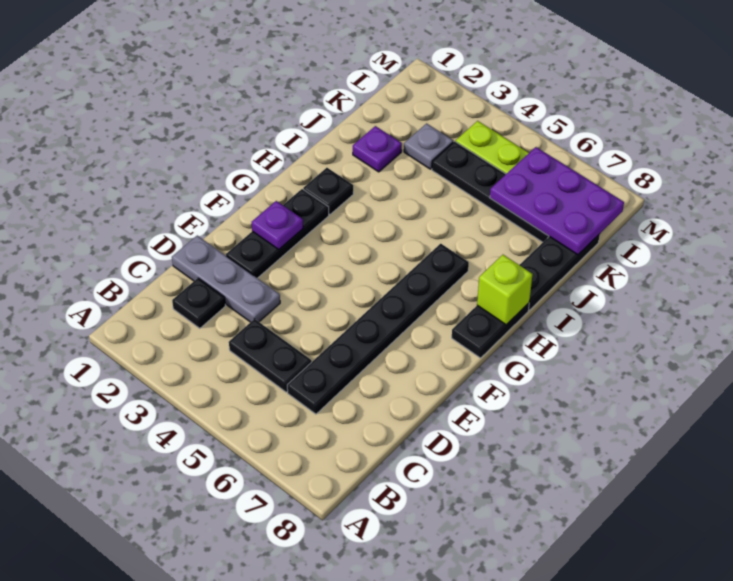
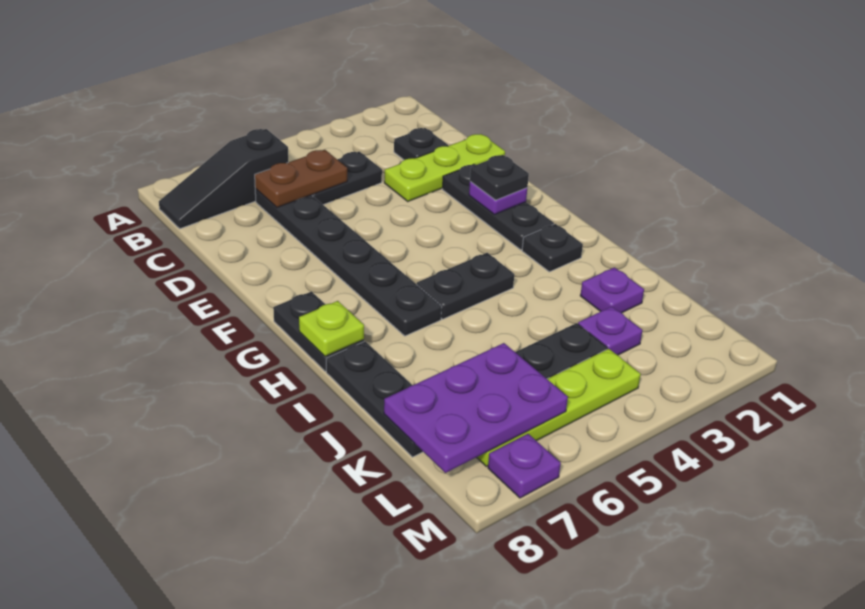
none -> black 1x3 slope [159,129,288,229]
none -> brown 1x2 plate [255,150,347,207]
grey 1x3 plate [172,236,280,322] -> lime 1x3 plate [384,134,505,201]
none -> black 1x1 plate [470,155,529,200]
none -> black 1x2 plate [417,253,514,319]
lime 1x1 brick [477,255,533,325] -> lime 1x1 plate [299,301,364,357]
grey 1x1 plate [404,123,453,169] -> purple 1x1 plate [578,307,642,355]
none -> purple 1x1 plate [488,434,561,498]

